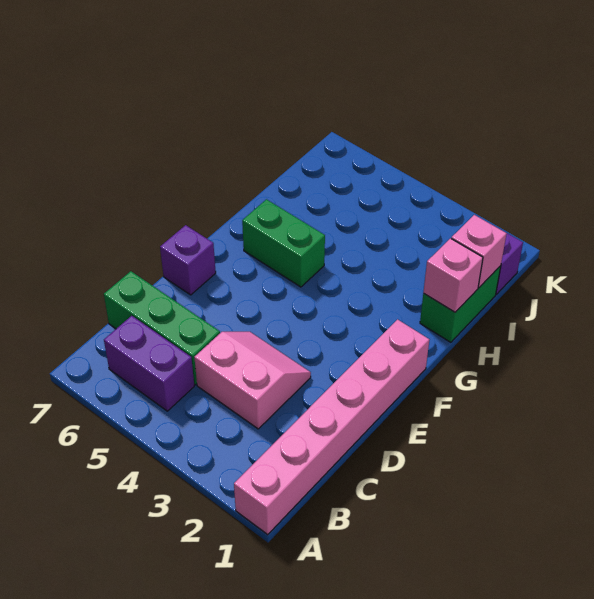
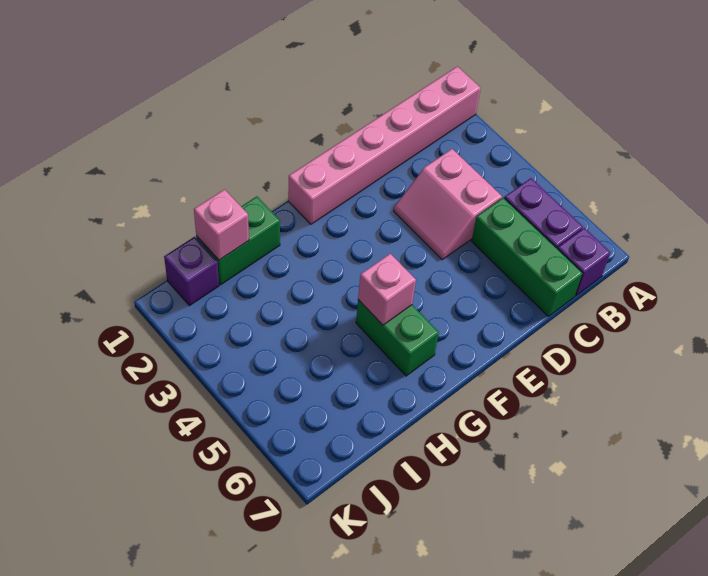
purple 1x1 brick [160,225,216,295] -> purple 1x1 brick moved to [558,228,610,296]
pink 1x1 brick [423,238,483,312] -> pink 1x1 brick moved to [358,254,416,325]

